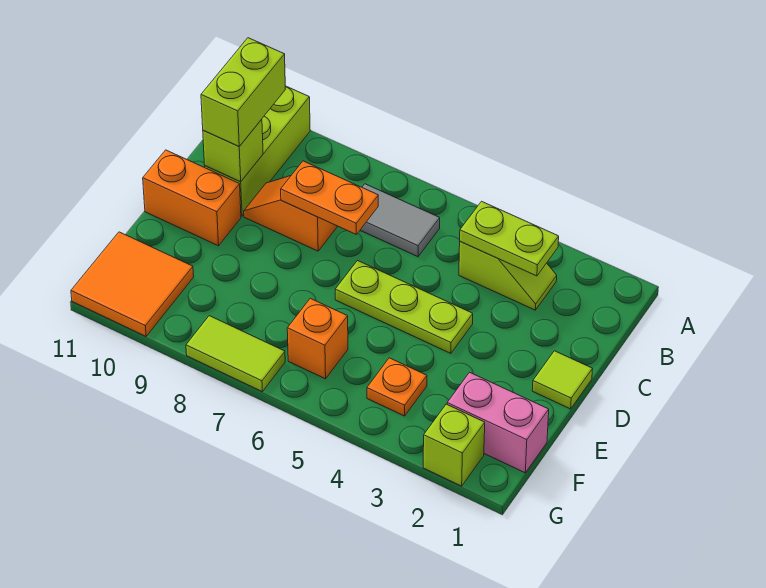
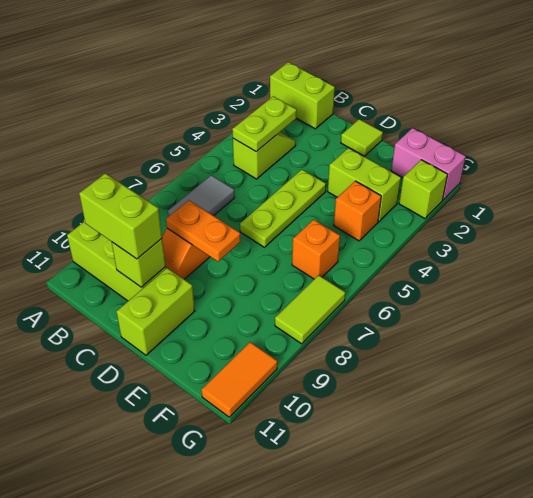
none -> lime 1x2 brick [270,62,335,129]
orange 1x2 plate [281,161,378,234] -> orange 1x2 plate turned to [166,200,241,262]
orange 1x2 brick [143,150,241,246] -> lime 1x2 brick [117,268,195,355]
none -> lime 1x2 brick [328,148,401,222]
pink 1x2 brick [447,372,549,473] -> pink 1x2 brick turned to [391,128,466,200]
orange 1x1 plate [367,358,427,416] -> orange 1x1 brick [334,181,381,241]
orange 2x2 tile [71,232,194,336] -> orange 1x2 tile [201,342,277,417]

